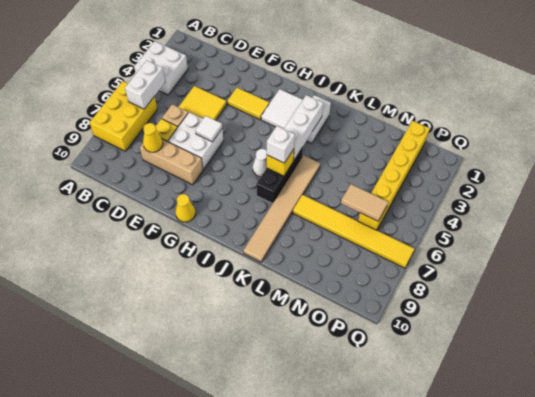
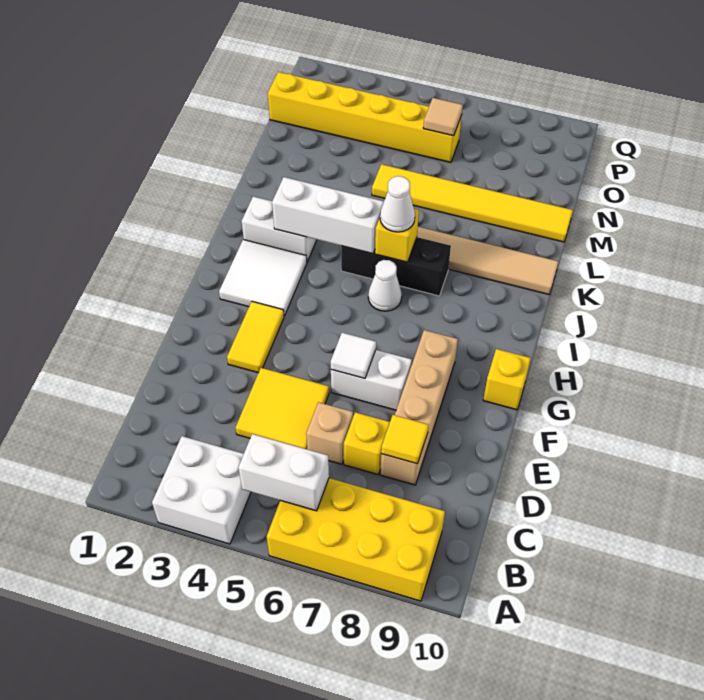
yellow 2x3 brick [89,81,157,151] -> yellow 2x4 brick [267,478,445,601]
tan 1x3 brick [140,139,203,185] -> tan 1x4 brick [380,330,458,485]
yellow 1x1 cone [143,123,163,152] -> yellow 1x1 tile [381,415,429,464]
white 2x2 brick [168,112,223,169] -> white 1x2 brick [331,350,412,410]
yellow 1x1 cone [175,194,195,222] -> yellow 1x1 brick [483,349,531,410]
white 1x1 brick [266,126,295,163] -> white 1x1 cone [380,176,415,232]
yellow 1x6 tile [293,195,414,268] -> yellow 1x6 tile turned to [372,164,573,242]
tan 1x2 tile [341,184,388,221] -> tan 1x1 tile [423,98,463,136]

